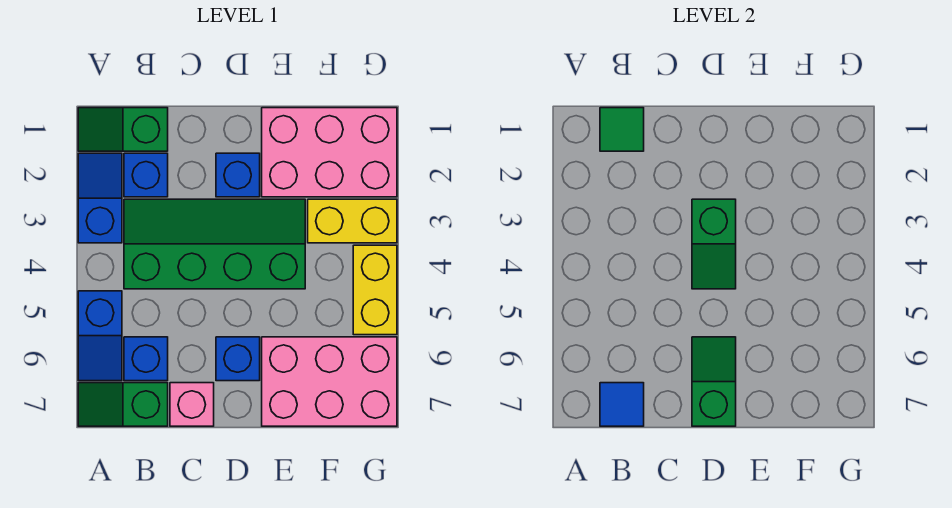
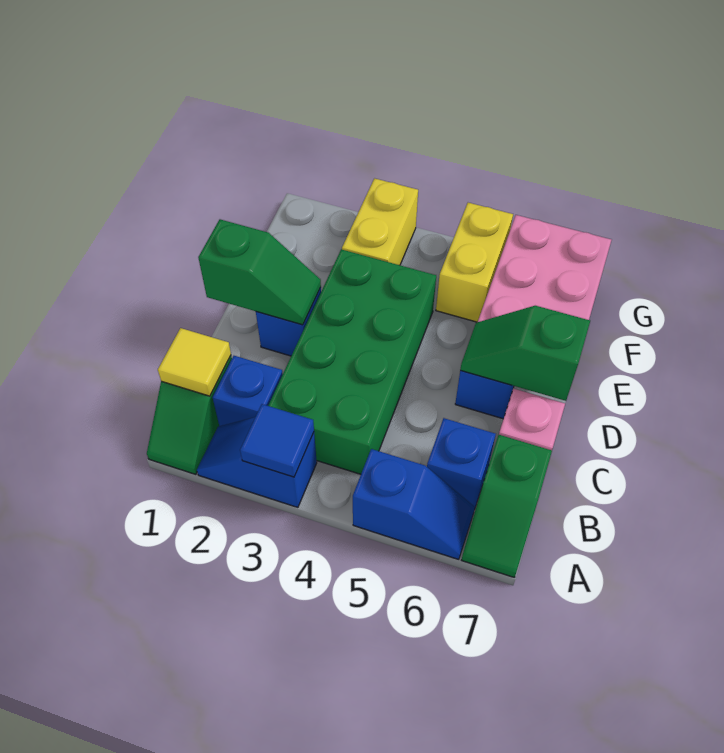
green 1x1 tile [600,108,644,151] -> yellow 1x1 tile [158,328,231,396]
green 2x4 slope [124,199,305,289] -> green 2x4 brick [268,249,436,474]
blue 1x1 tile [600,383,644,426] -> blue 1x1 tile moved to [240,404,314,477]
green 1x2 slope [692,199,736,289] -> green 1x2 slope moved to [198,219,321,325]
pink 2x3 brick [262,108,397,197] -> none
yellow 1x2 brick [353,245,397,335] -> yellow 1x2 brick turned to [436,203,513,322]

